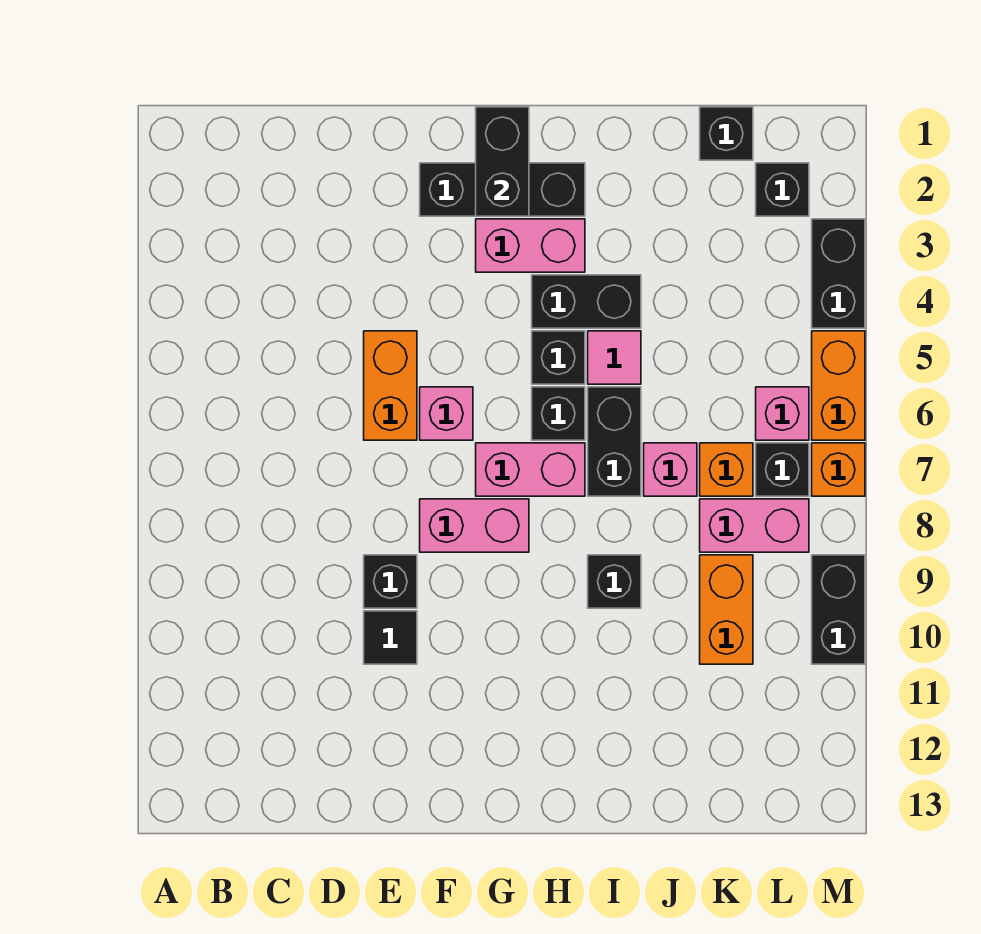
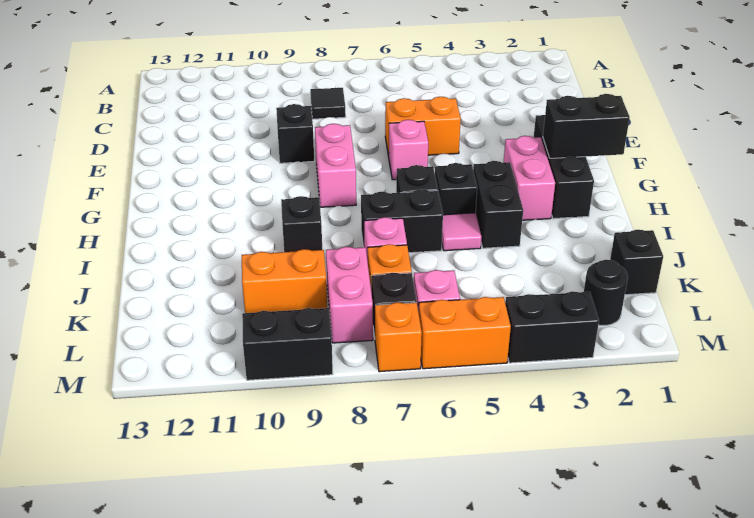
black 1x1 tile [364,611,417,664] -> black 1x1 tile moved to [310,88,346,119]
pink 1x2 brick [476,443,585,496] -> none
black 1x1 brick [756,163,809,216] -> black 1x1 round brick [584,260,628,326]

